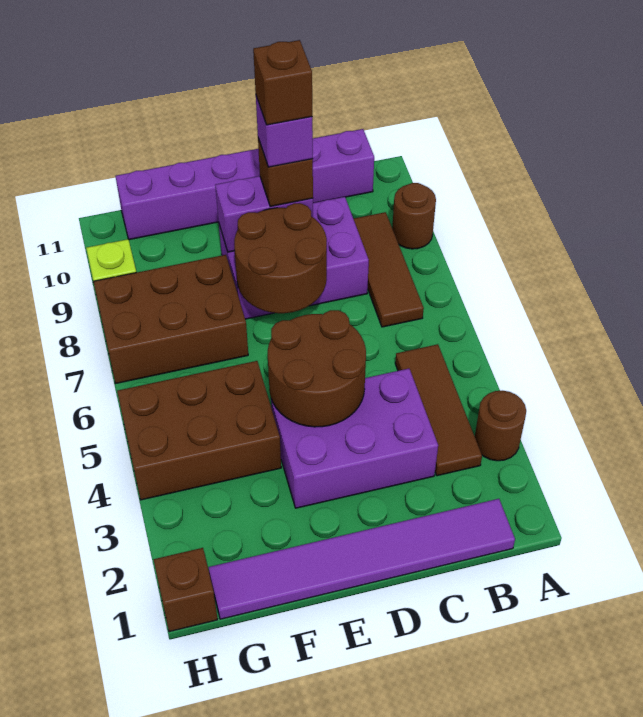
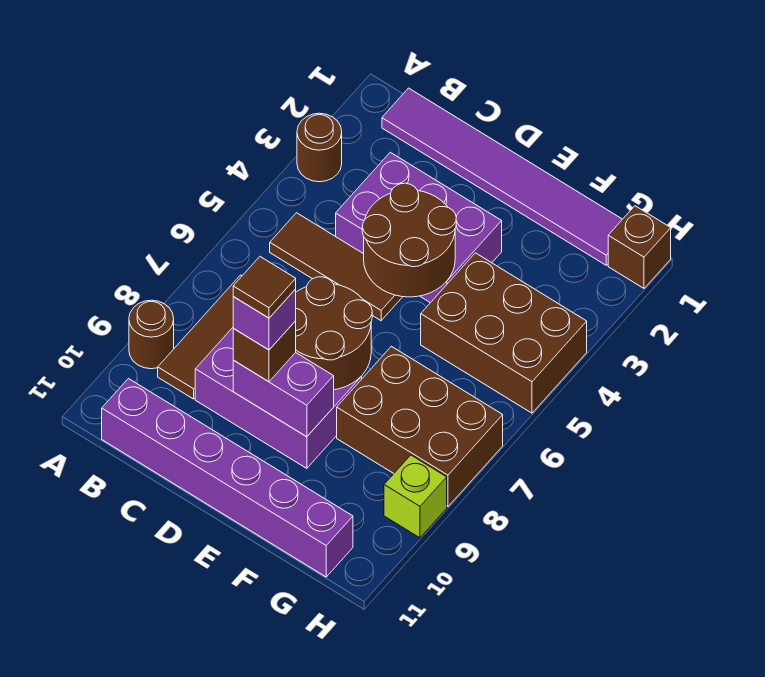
brown 1x3 tile [395,344,482,476] -> brown 1x3 tile turned to [270,213,402,320]
brown 1x1 brick [253,40,312,125] -> brown 1x1 tile [233,257,296,318]

